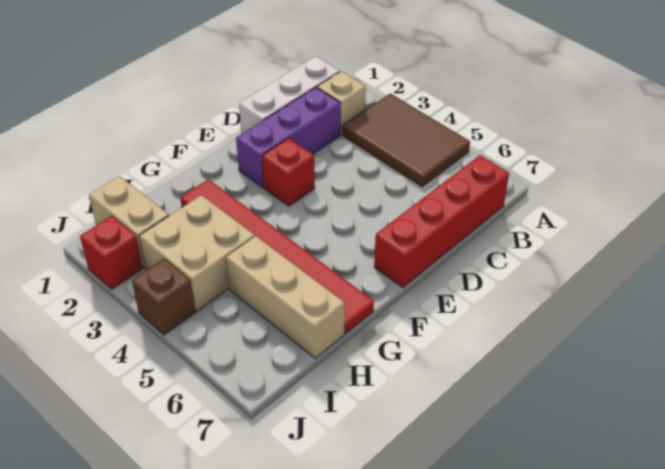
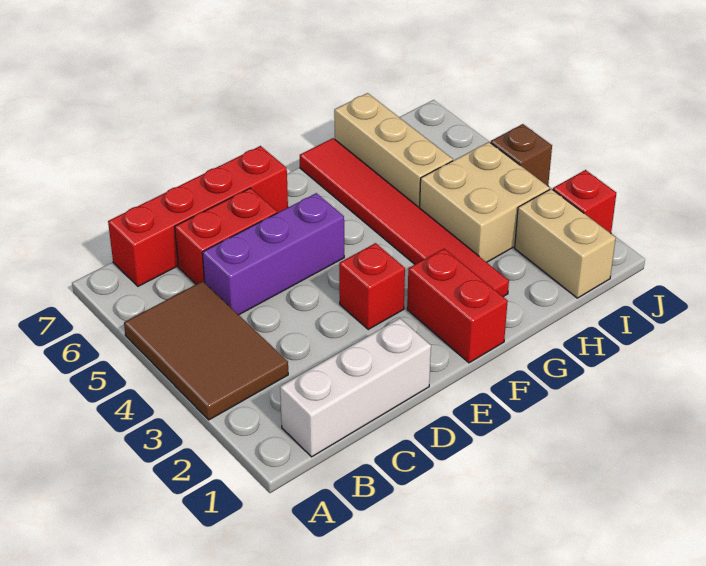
tan 1x1 brick [317,72,366,135] -> none
purple 1x3 brick [236,87,340,187] -> purple 1x3 brick moved to [202,193,344,315]
none -> red 1x2 brick [175,188,277,284]
none -> red 1x2 brick [407,249,508,363]

